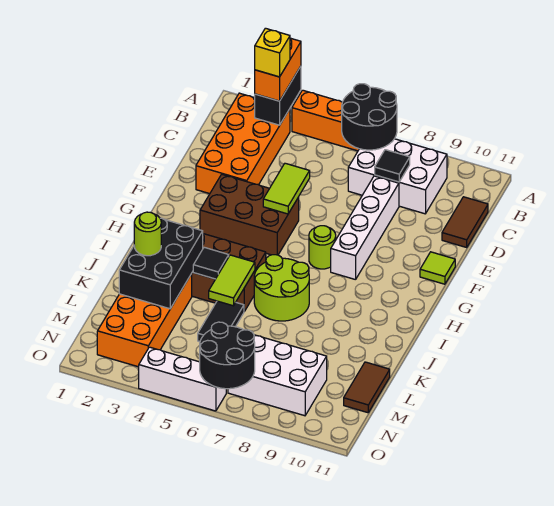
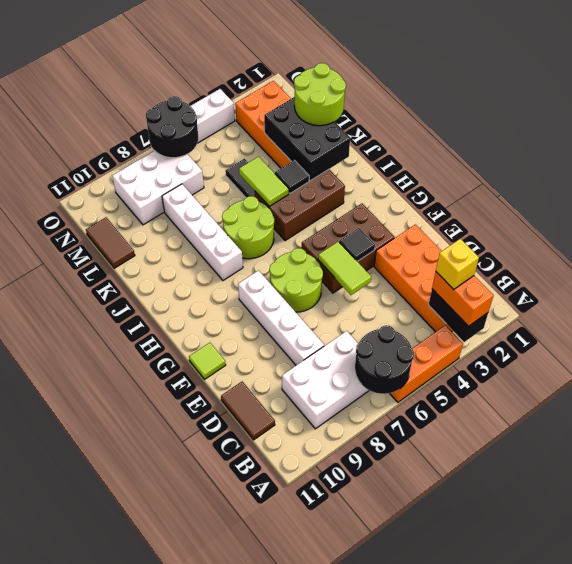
black 1x1 tile [375,150,410,182] -> black 1x1 tile moved to [339,228,375,261]
lime 1x1 round brick [309,226,336,269] -> lime 2x2 round brick [269,248,323,312]
none -> white 1x4 brick [162,184,243,280]
lime 1x1 round brick [134,212,161,256] -> lime 2x2 round brick [294,63,346,126]

